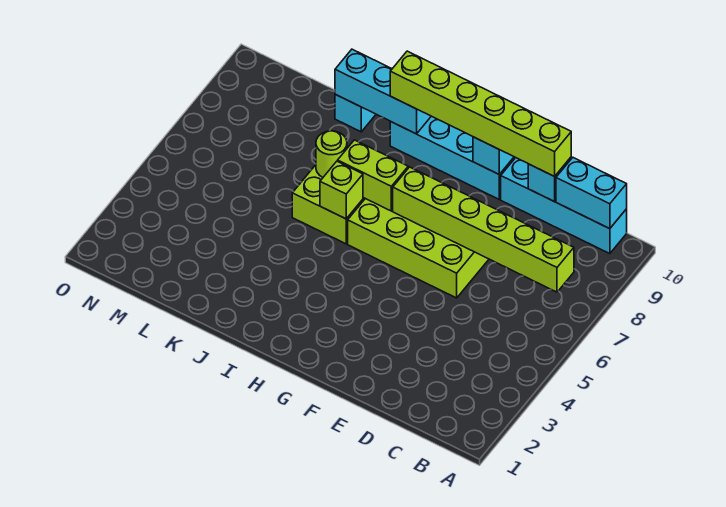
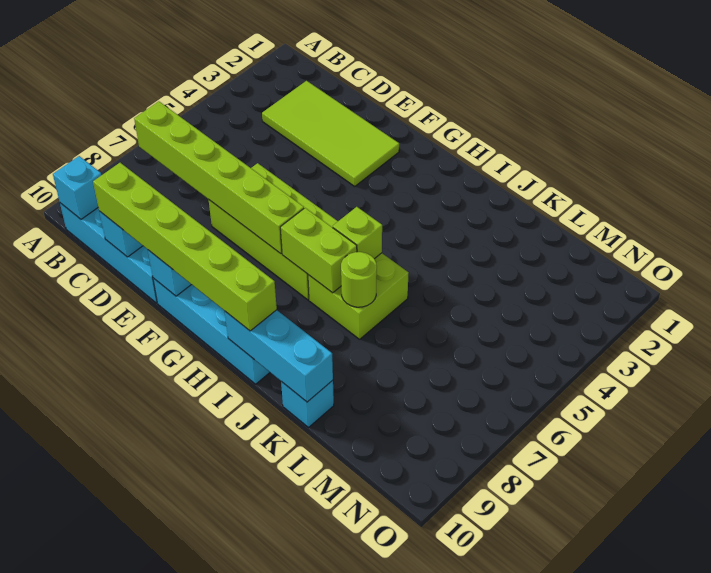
cyan 1x2 brick [556,158,627,229] -> cyan 1x1 brick [53,156,101,219]
none -> lime 2x4 tile [262,81,399,186]

